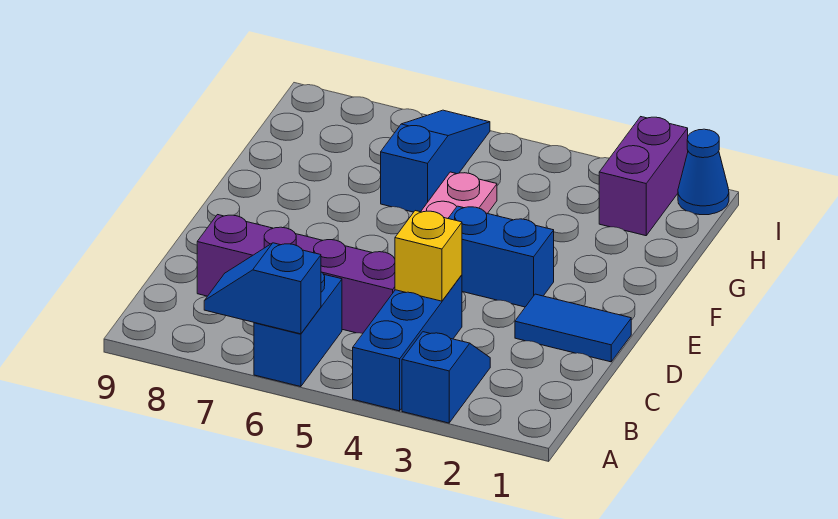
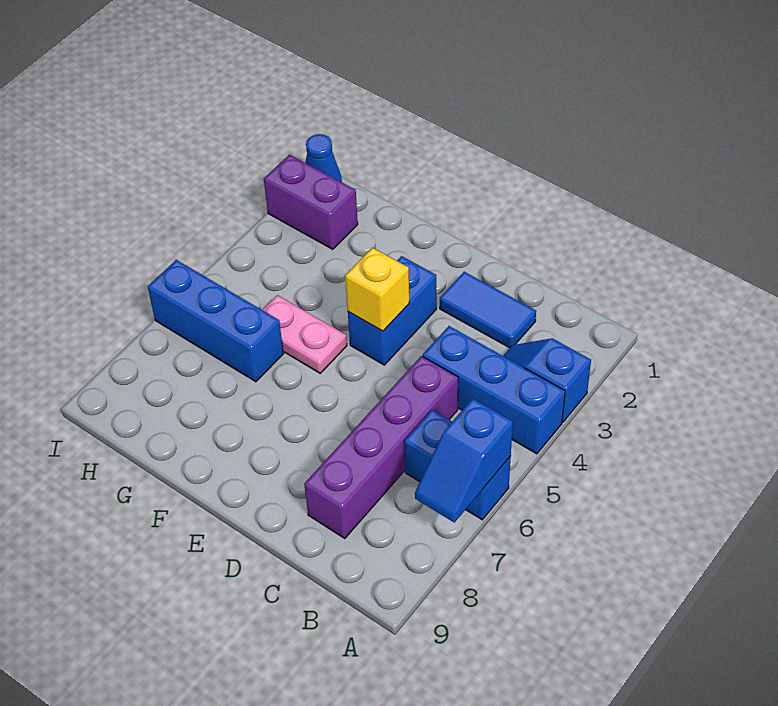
yellow 1x1 brick [395,211,462,301] -> yellow 1x1 brick moved to [345,248,409,331]
blue 1x2 tile [515,294,631,362] -> blue 1x2 tile turned to [440,272,536,348]
blue 1x3 slope [381,110,490,212] -> blue 1x3 brick [148,260,283,382]

